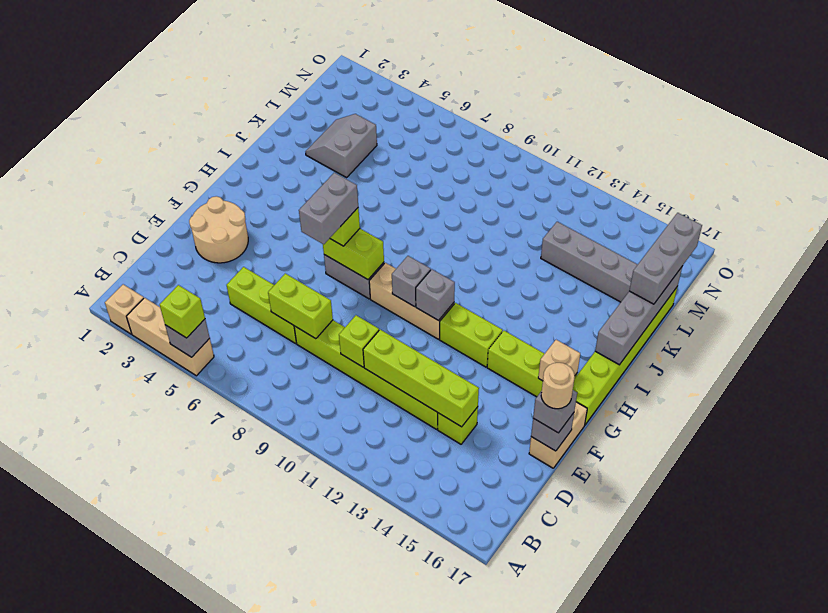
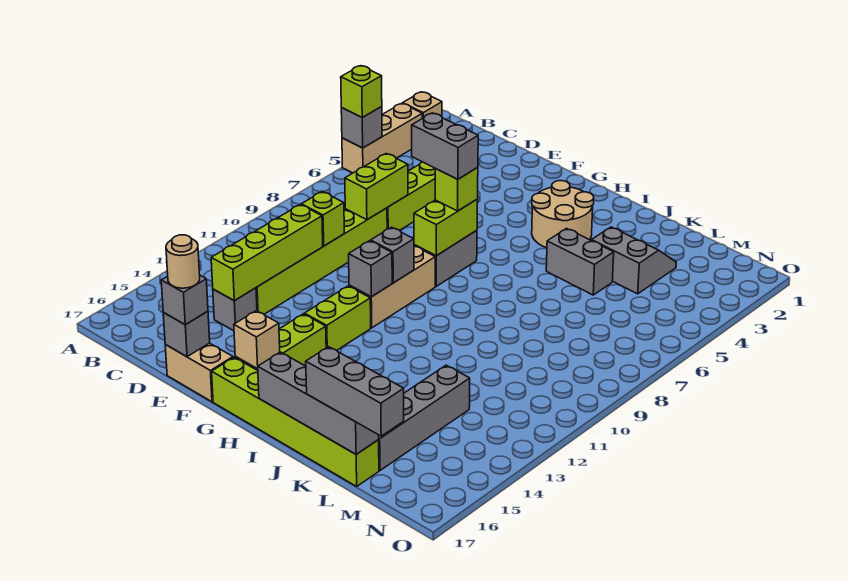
lime 1x1 brick [438,407,478,444] -> grey 1x1 brick [213,288,257,331]
tan 2x2 round brick [189,196,248,263] -> tan 2x2 round brick moved to [532,181,594,248]
none -> grey 1x2 brick [546,229,614,295]

